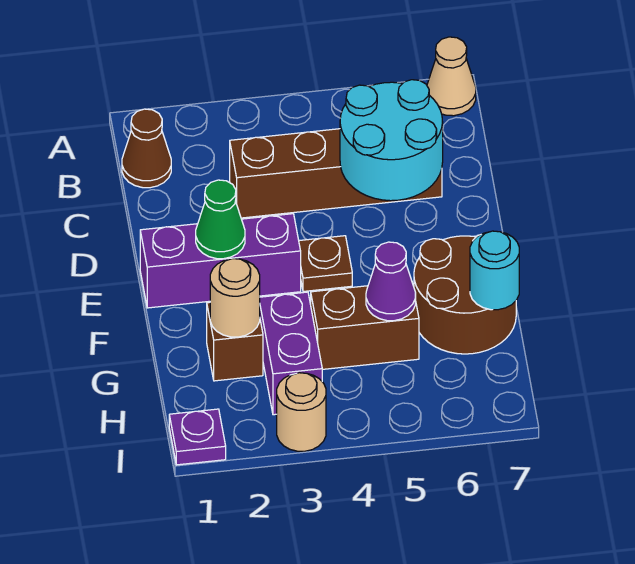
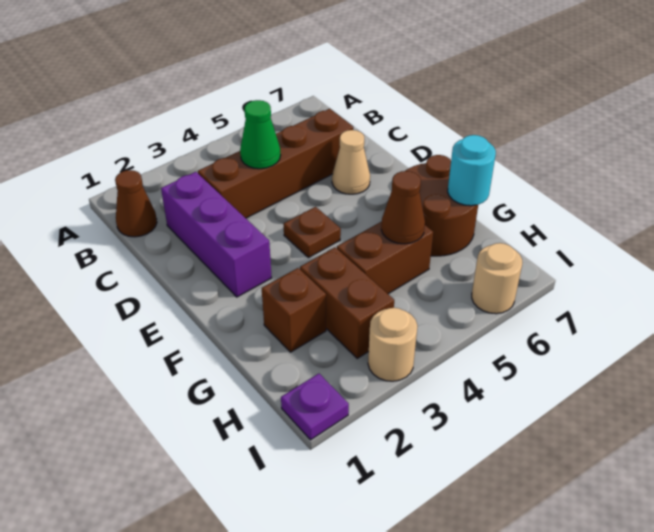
tan 1x1 cone [427,37,476,116] -> tan 1x1 cone moved to [332,130,370,194]
cyan 2x2 round brick [340,80,443,201] -> none
purple 1x3 brick [140,214,301,308] -> purple 1x3 brick turned to [161,172,272,297]
green 1x1 cone [196,180,245,259] -> green 1x1 cone moved to [240,100,281,169]
tan 1x1 round brick [210,259,260,337] -> tan 1x1 round brick moved to [472,243,522,314]
purple 1x2 brick [260,292,322,415] -> brown 1x2 brick [300,247,394,358]
purple 1x1 cone [366,242,416,321] -> brown 1x1 cone [381,171,425,244]

